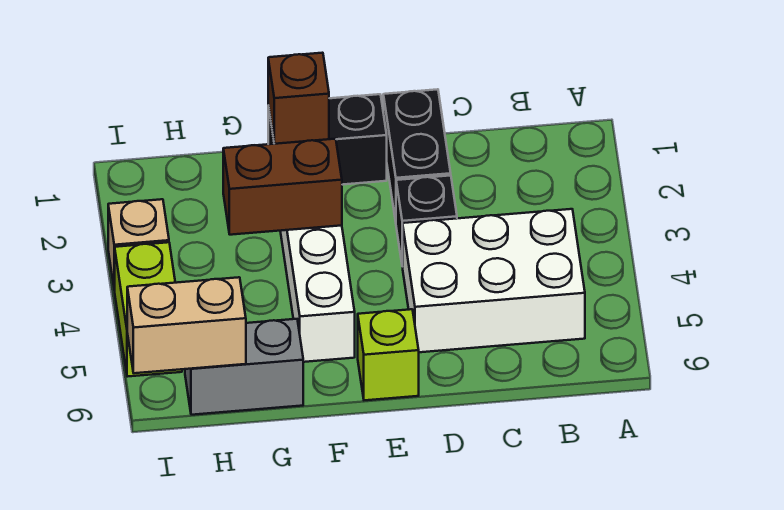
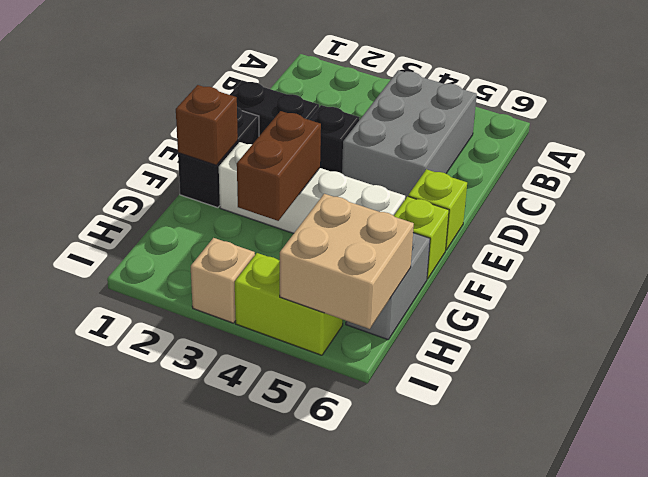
white 2x3 brick [402,209,585,352] -> grey 2x3 brick [342,70,477,199]
none -> lime 1x1 brick [394,196,449,279]
tan 1x2 brick [127,277,246,373] -> tan 2x2 brick [280,194,414,329]

